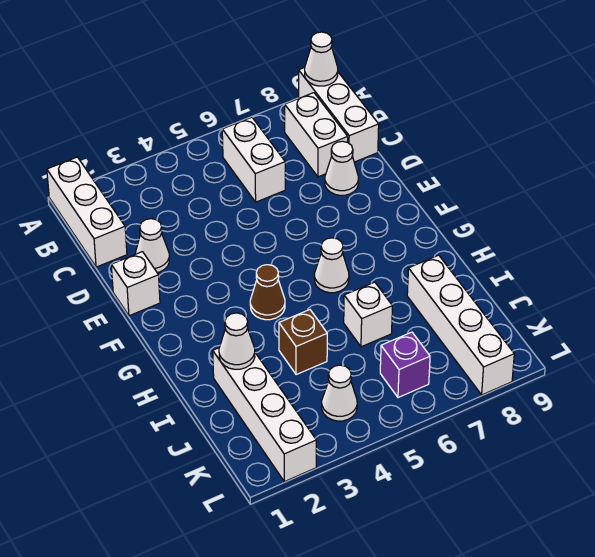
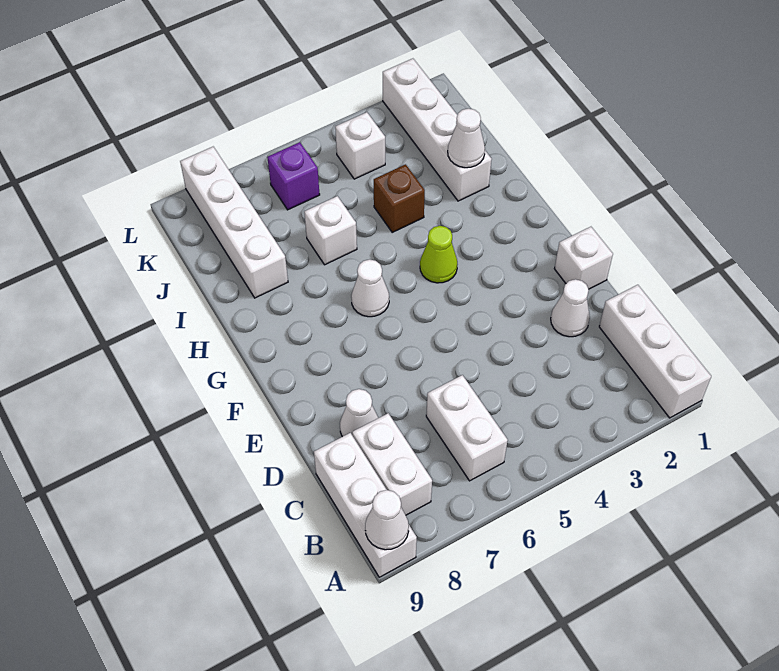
brown 1x1 cone [250,265,285,320] -> lime 1x1 cone [420,226,457,283]
white 1x1 cone [322,365,357,421] -> white 1x1 brick [335,112,385,179]

